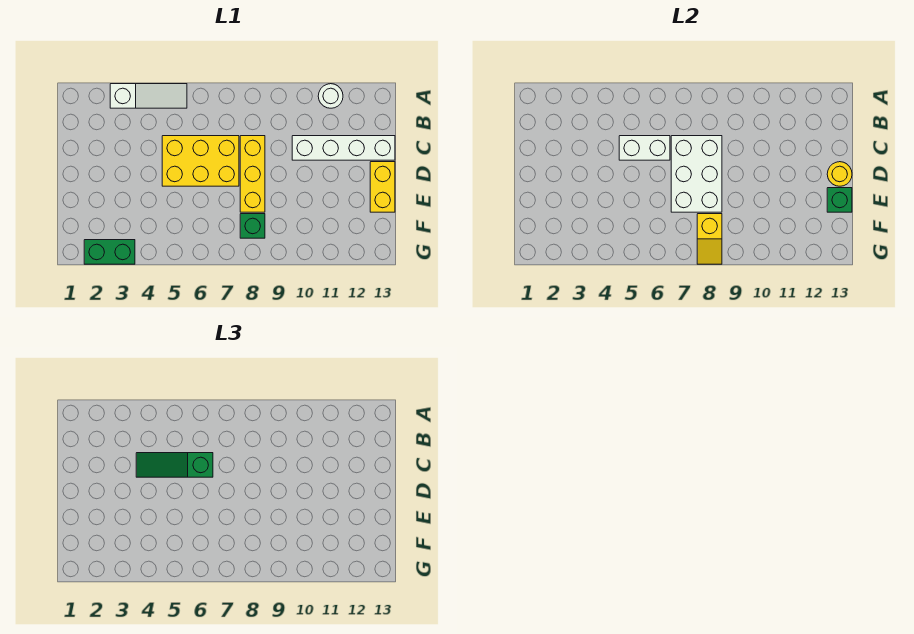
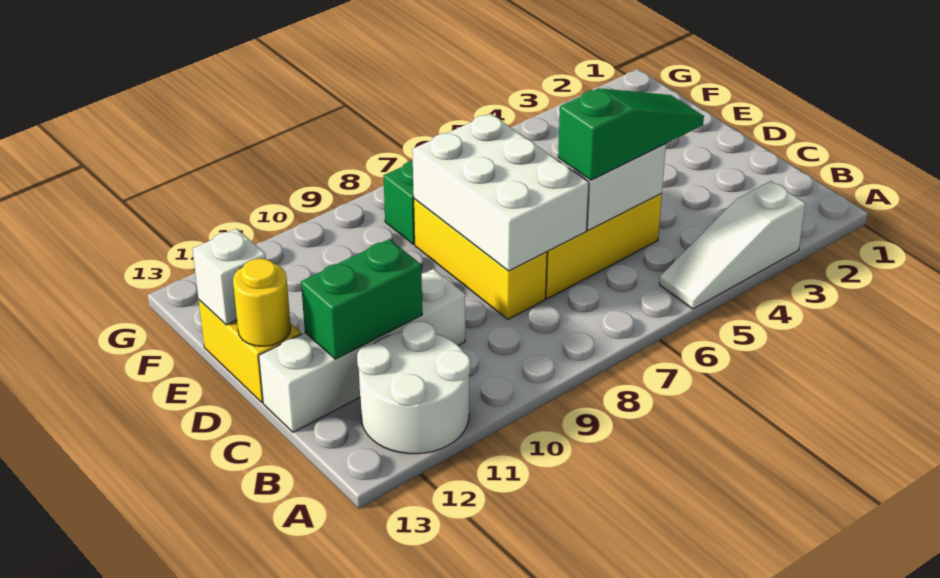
white 1x1 round brick [318,84,343,108] -> white 2x2 round brick [357,321,470,454]
green 1x1 brick [827,188,852,212] -> white 1x1 brick [192,229,266,325]
yellow 1x2 slope [697,214,722,264] -> none
green 1x2 brick [84,240,135,264] -> green 1x2 brick moved to [301,239,422,359]

